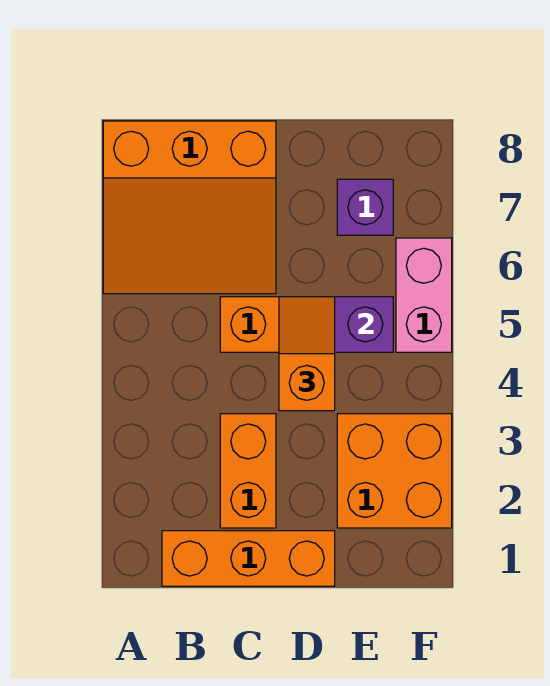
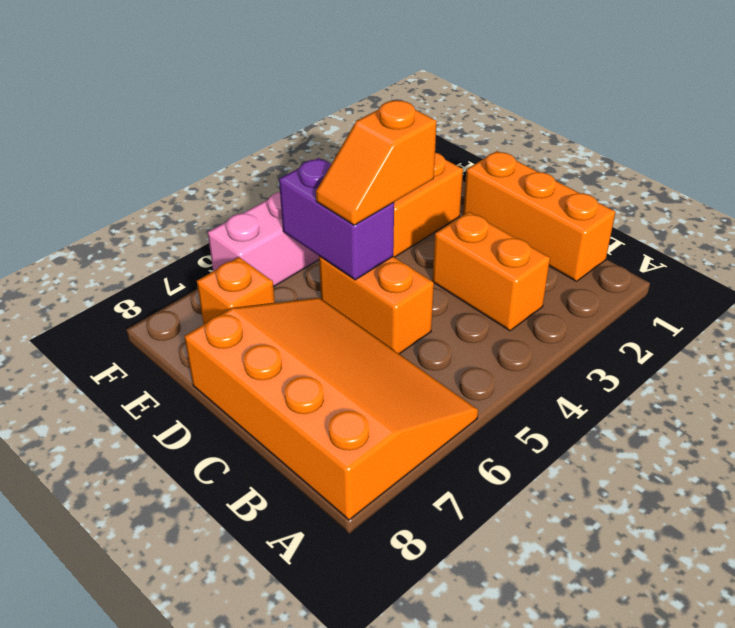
orange 3x3 slope [103,121,276,294] -> orange 3x4 slope [184,298,478,520]
orange 1x2 brick [220,414,276,528] -> orange 1x2 brick turned to [432,212,550,331]
purple 1x1 brick [337,179,393,235] -> orange 1x1 brick [197,257,275,324]

